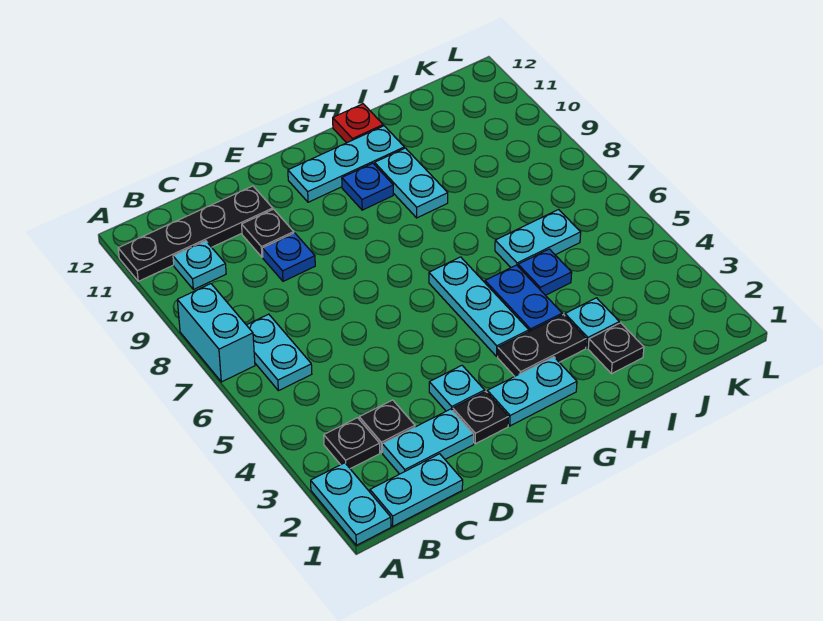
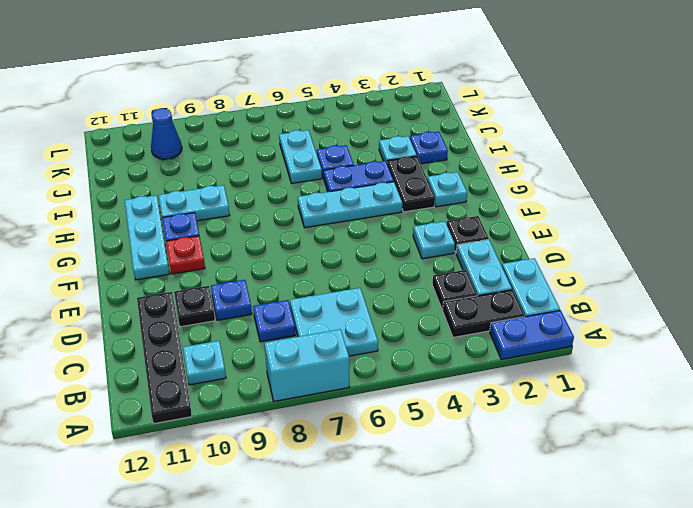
cyan 1x2 plate [311,463,391,545] -> blue 1x2 plate [490,310,574,359]
black 1x1 plate [324,418,380,469] -> black 1x2 plate [443,290,525,337]
cyan 1x2 plate [247,314,312,391] -> cyan 2x2 plate [290,288,378,356]
none -> blue 1x1 plate [253,300,295,342]
cyan 1x2 plate [487,357,577,426] -> cyan 1x1 plate [427,172,467,207]
red 1x1 plate [333,104,383,143] -> red 1x1 plate moved to [166,236,205,274]
black 1x1 plate [588,323,644,374] -> blue 1x1 plate [410,132,448,164]
none -> blue 1x1 cone [151,108,182,159]

